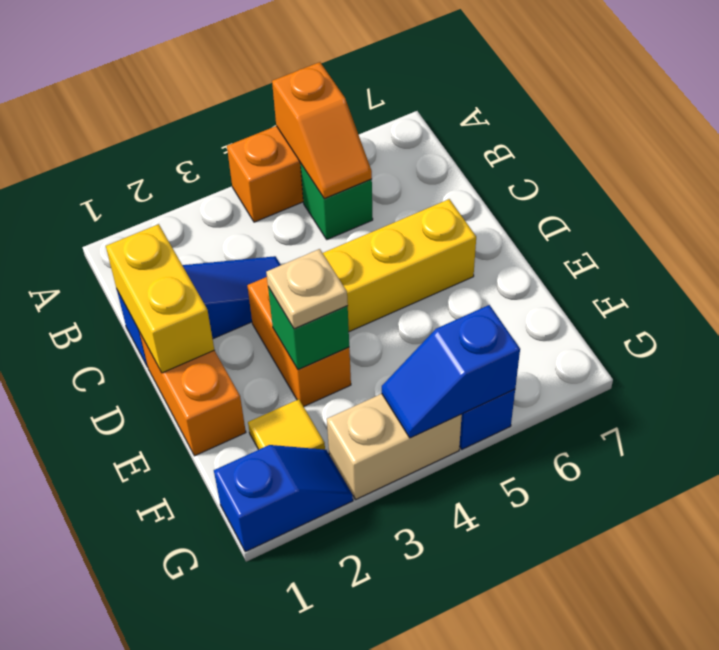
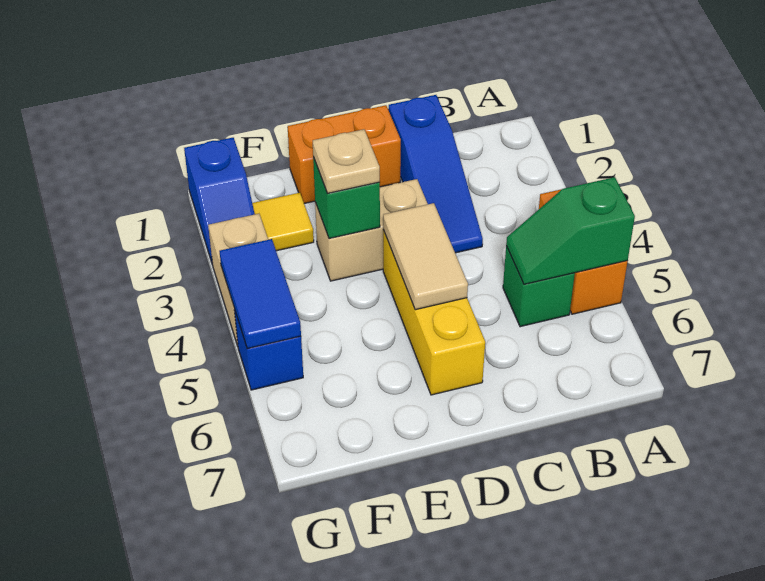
orange 1x2 slope [272,62,372,199] -> green 1x2 slope [506,177,635,284]
yellow 1x2 brick [106,224,214,373] -> none
orange 1x2 brick [247,277,351,407] -> tan 1x2 brick [315,179,428,281]
none -> tan 1x2 tile [383,203,468,310]
blue 1x2 slope [382,305,520,438] -> blue 1x2 tile [220,239,301,349]

